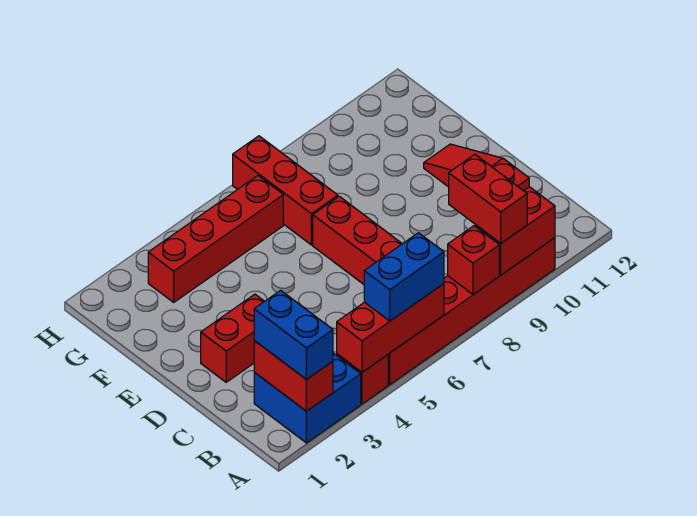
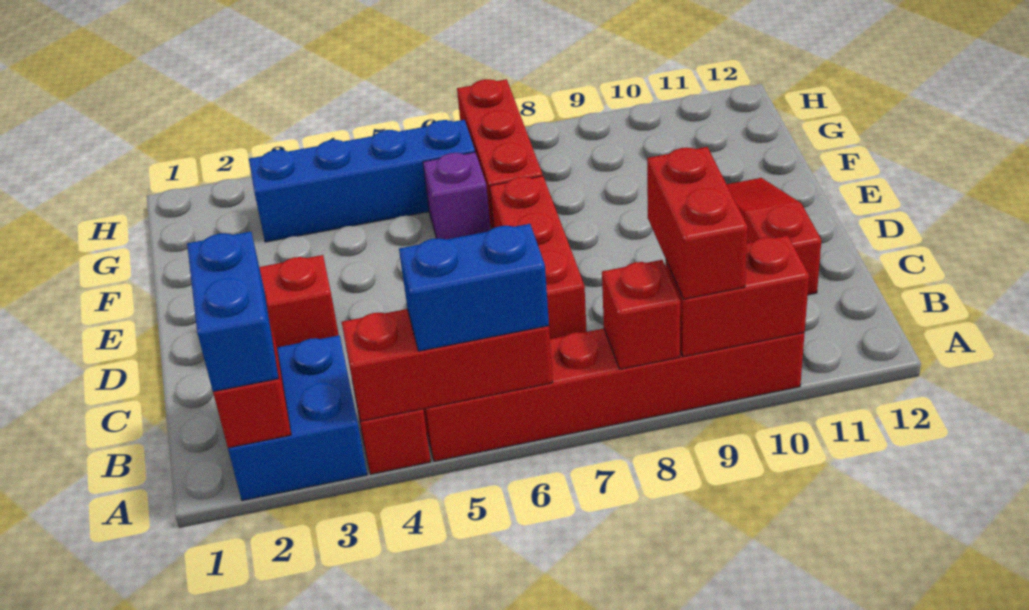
none -> purple 1x1 brick [423,152,491,240]
red 1x4 brick [148,176,283,302] -> blue 1x4 brick [249,120,475,242]

